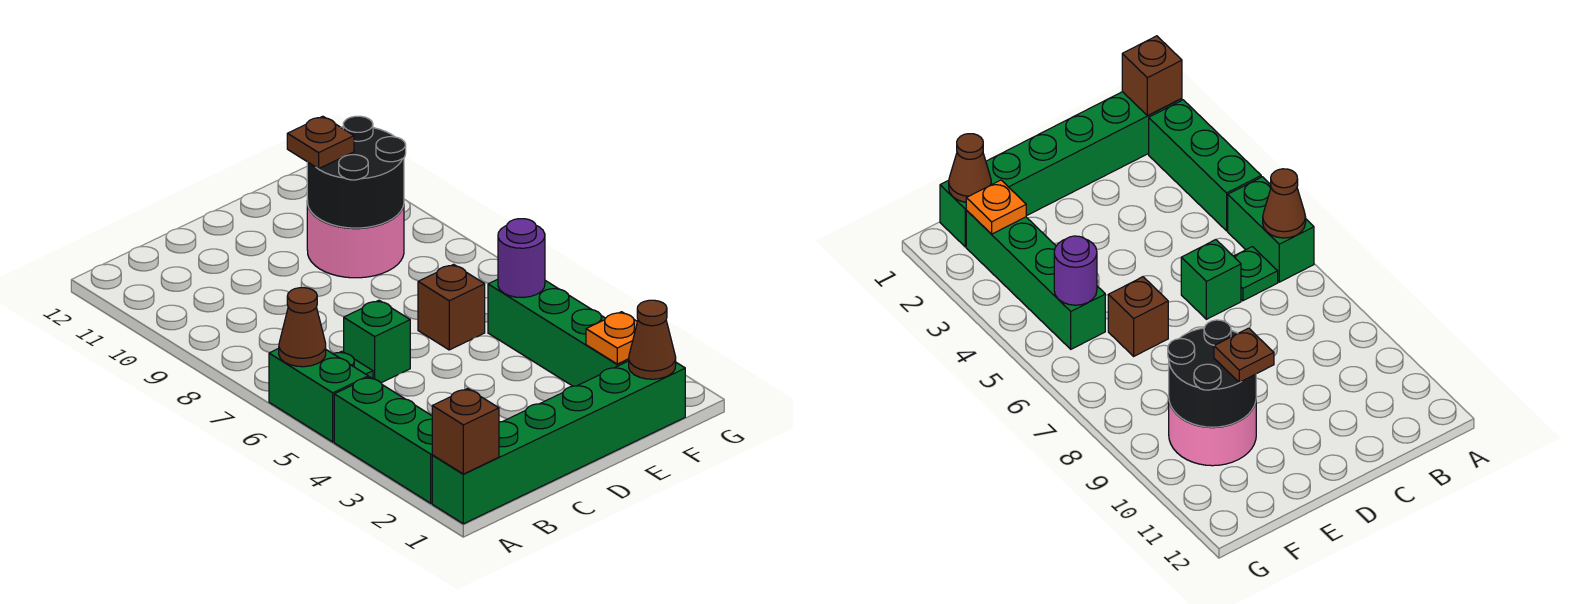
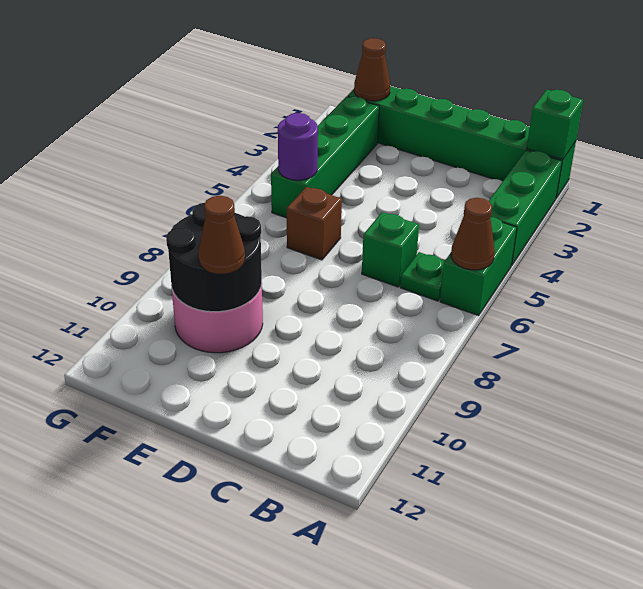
brown 1x1 brick [432,389,499,474] -> green 1x1 brick [527,90,583,159]
brown 1x1 plate [287,116,354,169] -> brown 1x1 cone [198,196,245,274]
orange 1x1 plate [586,312,637,364] -> none

